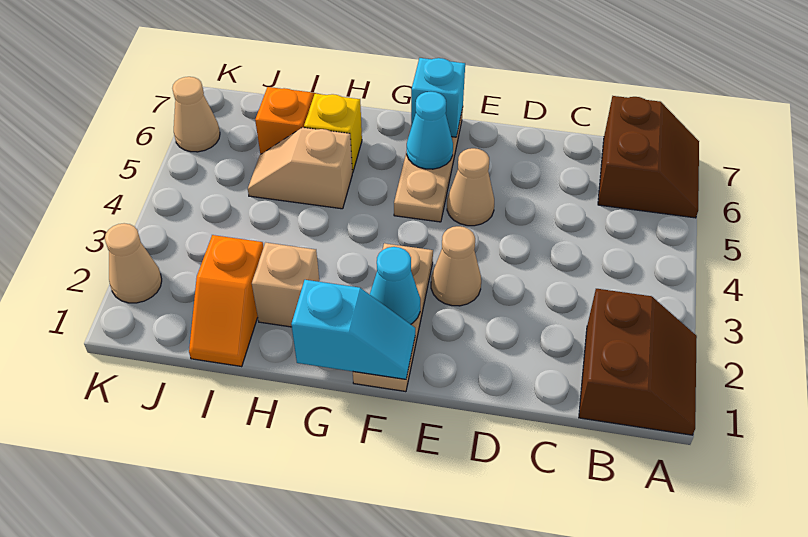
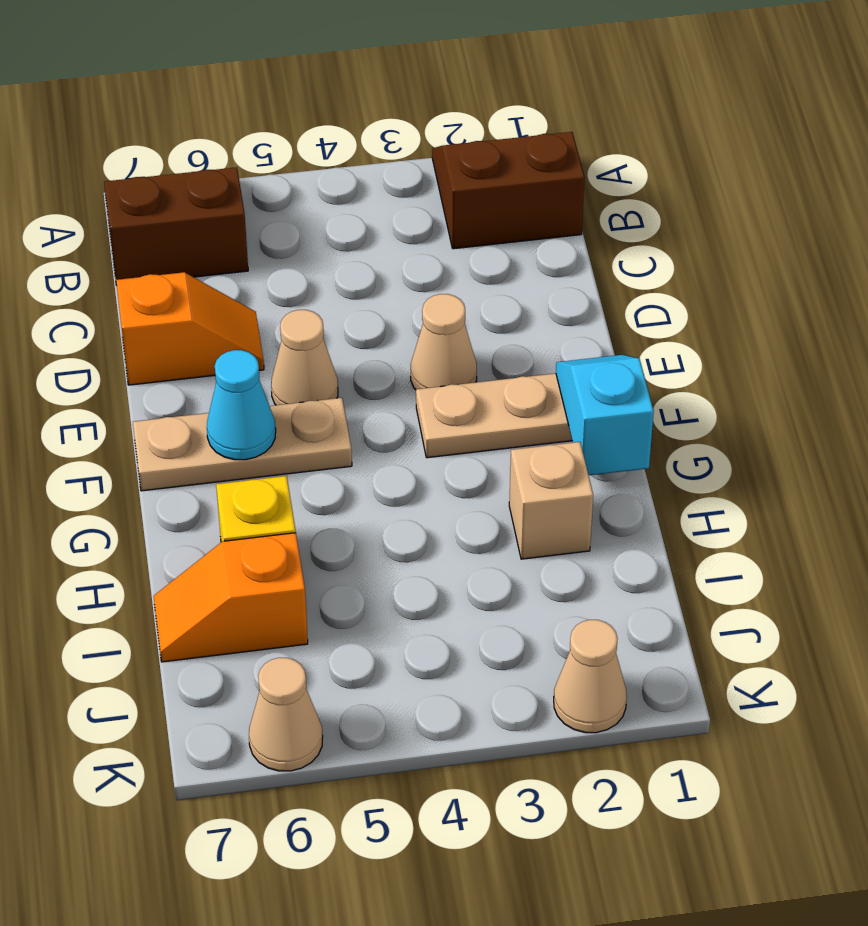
cyan 1x1 cone [370,247,420,324] -> none
cyan 1x1 brick [411,58,465,137] -> none
tan 1x2 slope [248,128,352,209] -> none
orange 1x2 slope [189,235,264,367] -> orange 1x2 slope moved to [116,272,264,385]

